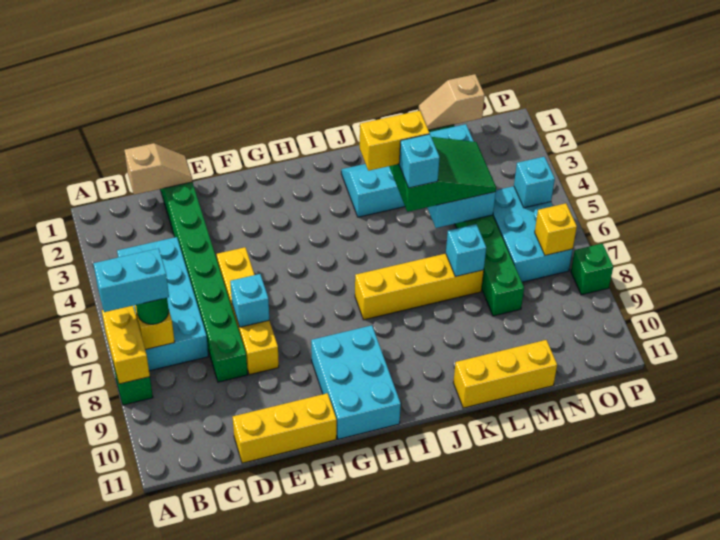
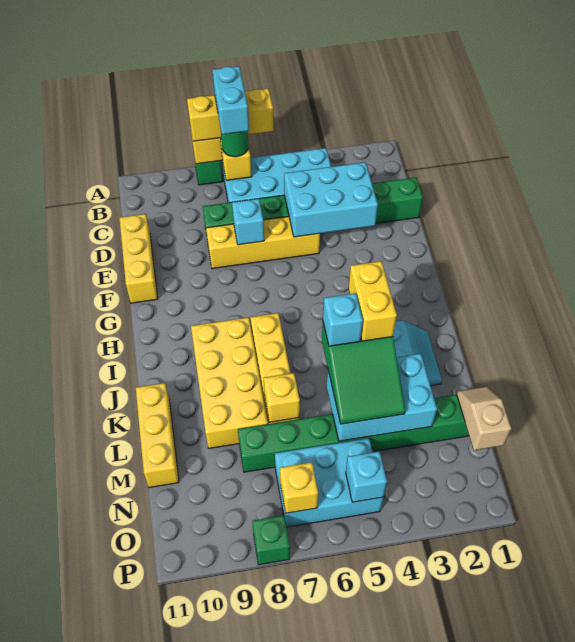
none -> yellow 1x3 brick [187,89,273,141]
tan 1x2 slope [125,143,192,195] -> none
cyan 2x3 brick [311,325,401,439] -> cyan 2x3 brick moved to [284,162,378,237]
none -> yellow 2x4 brick [191,317,268,448]
cyan 1x1 brick [446,224,486,277] -> yellow 1x1 brick [264,373,300,422]

